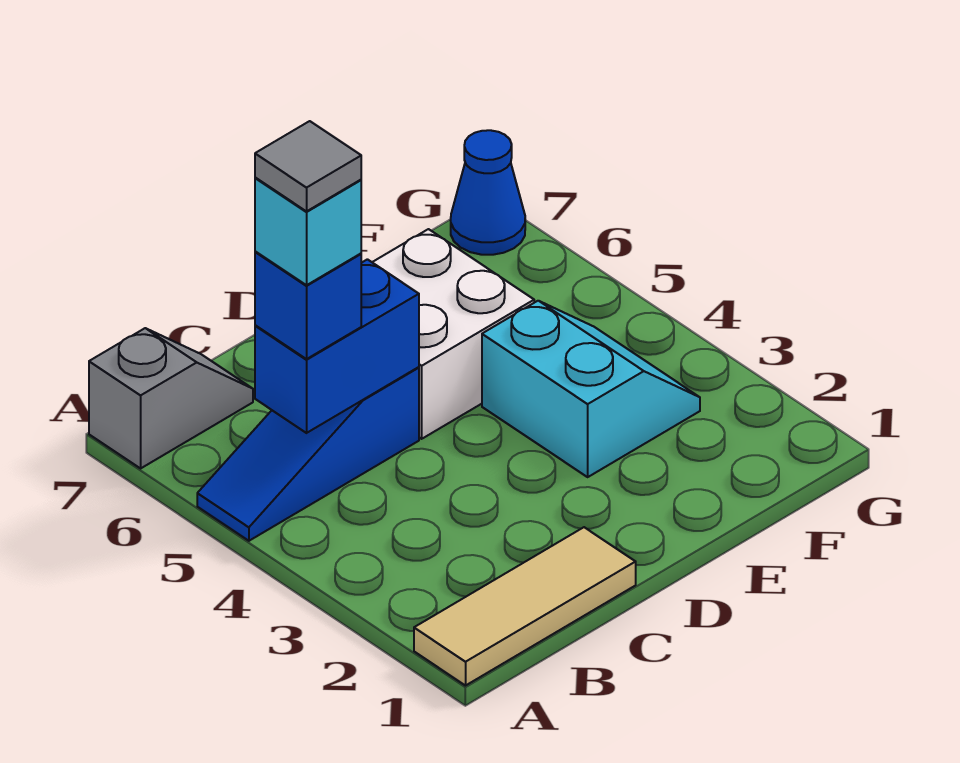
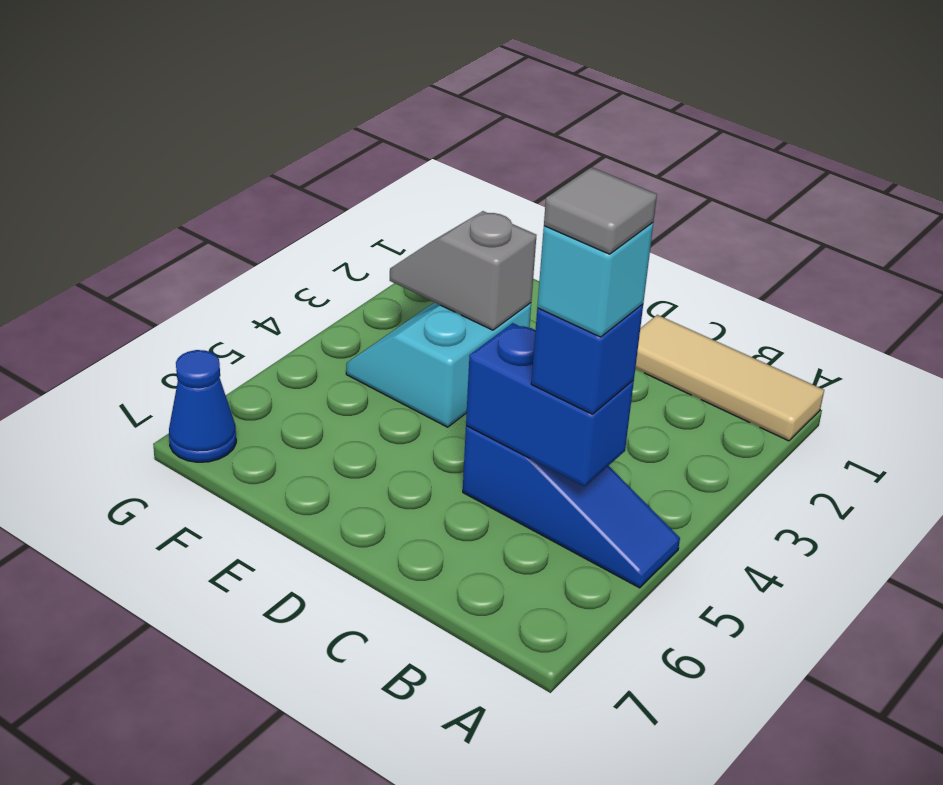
grey 1x2 slope [89,328,253,468] -> grey 1x2 slope moved to [390,211,536,330]
white 2x2 brick [372,229,534,439] -> none

